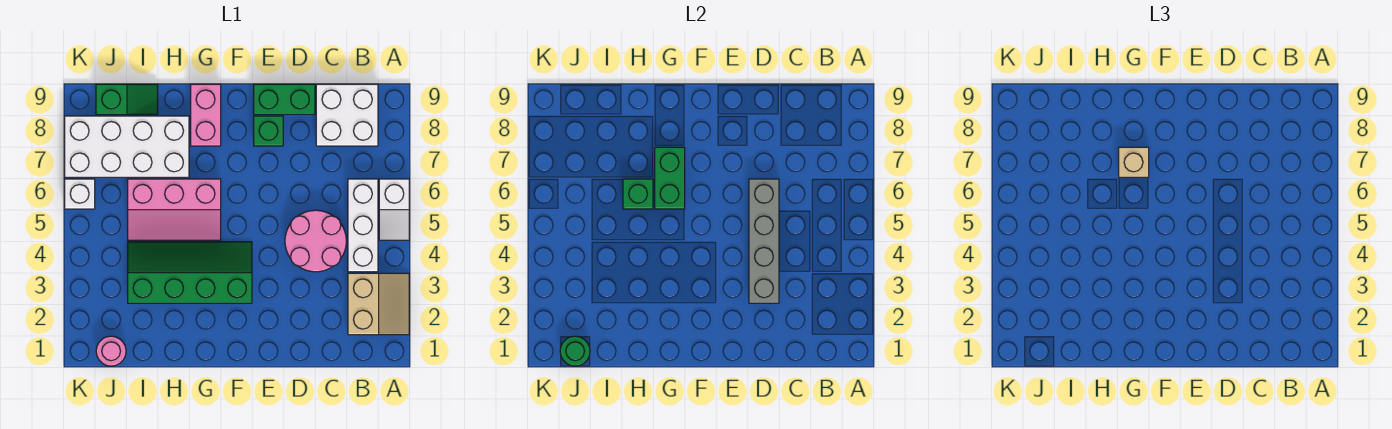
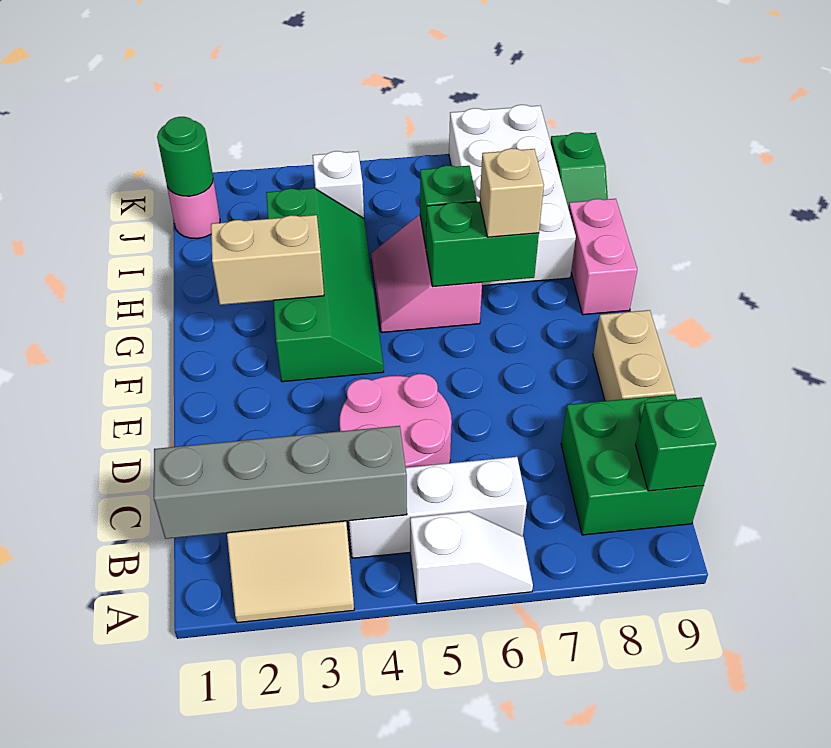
white 1x2 slope [379,179,409,240] -> white 1x2 slope turned to [410,512,533,604]
white 2x2 brick [316,84,378,146] -> green 2x2 brick [561,394,703,535]
grey 1x4 brick [749,179,779,303] -> grey 1x4 brick moved to [154,426,407,539]
green 1x2 brick [254,84,315,114] -> tan 1x2 brick [593,310,675,401]
green 1x1 brick [254,116,283,146] -> green 1x1 brick moved to [636,397,716,491]
none -> tan 1x2 brick [211,215,324,305]
pink 2x3 slope [128,179,221,240] -> pink 2x2 slope [371,215,482,333]
pink 1x2 brick [191,84,221,146] -> pink 1x2 brick turned to [568,199,637,315]
white 1x1 brick [65,179,95,209] -> white 1x1 brick moved to [313,151,364,218]

